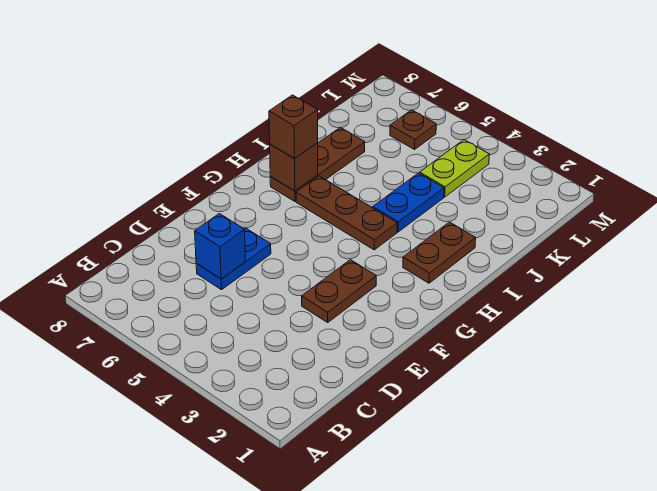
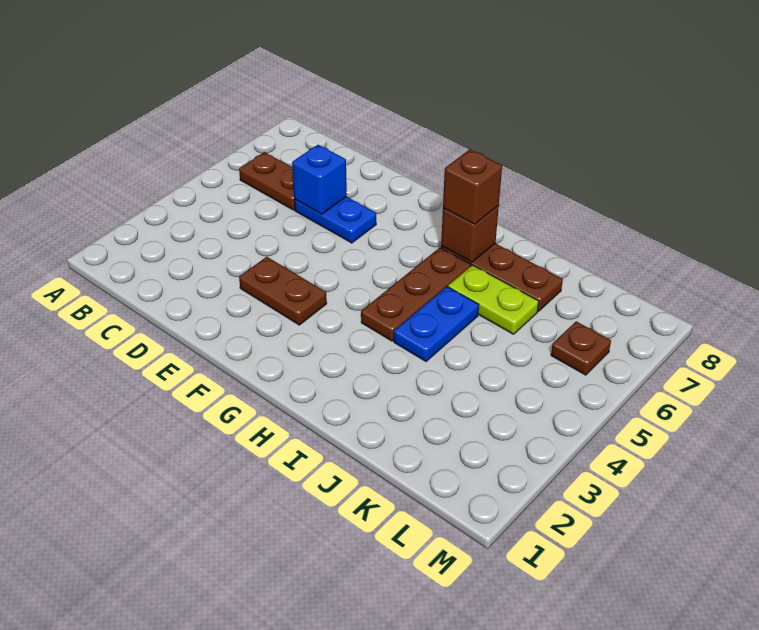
brown 1x2 plate [403,222,476,283] -> brown 1x2 plate moved to [239,152,295,210]
blue 1x2 plate [373,173,444,232] -> blue 1x2 plate turned to [394,287,479,362]
lime 1x2 plate [420,140,489,197] -> lime 1x2 plate moved to [448,265,539,334]

